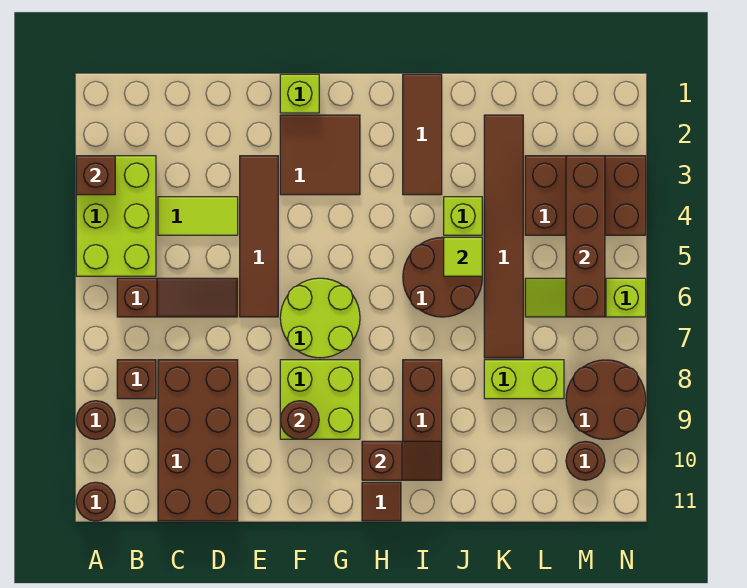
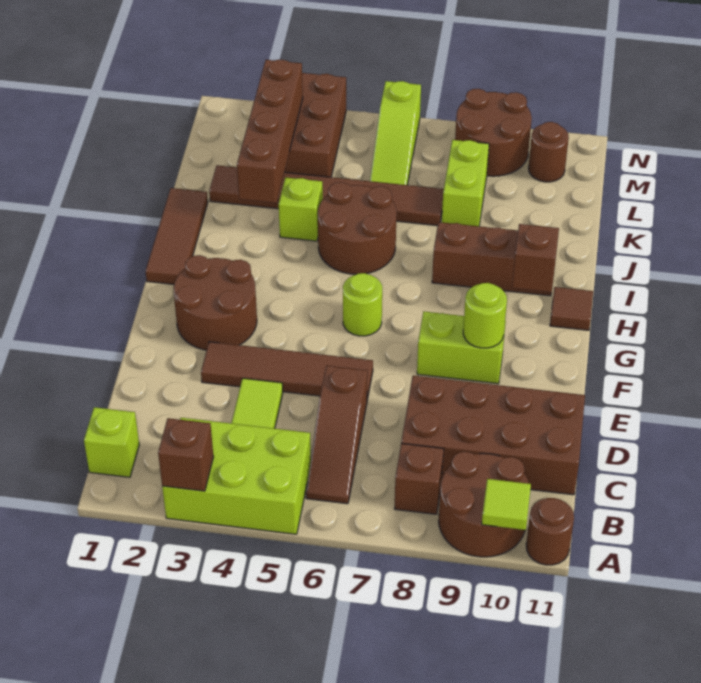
brown 1x1 round brick [76,401,115,439] -> brown 2x2 round brick [439,452,529,557]
brown 1x3 slope [117,278,238,317] -> brown 1x3 slope turned to [306,366,367,504]
lime 1x1 brick [280,74,319,113] -> lime 1x1 brick moved to [84,407,139,477]
brown 2x2 tile [280,115,360,195] -> brown 2x2 round brick [173,255,257,350]
lime 2x2 round brick [280,278,360,358] -> lime 1x1 round brick [343,273,382,336]
lime 2x2 brick [280,360,360,439] -> lime 1x2 brick [417,312,506,384]
brown 1x1 round brick [280,401,319,439] -> lime 1x1 round brick [463,283,507,348]
brown 1x3 tile [403,74,442,195] -> brown 1x3 tile turned to [146,188,208,285]
lime 1x1 tile [444,237,482,276] -> lime 1x1 tile moved to [482,479,531,530]
brown 1x4 brick [566,156,605,317] -> brown 1x4 brick turned to [237,60,303,203]

